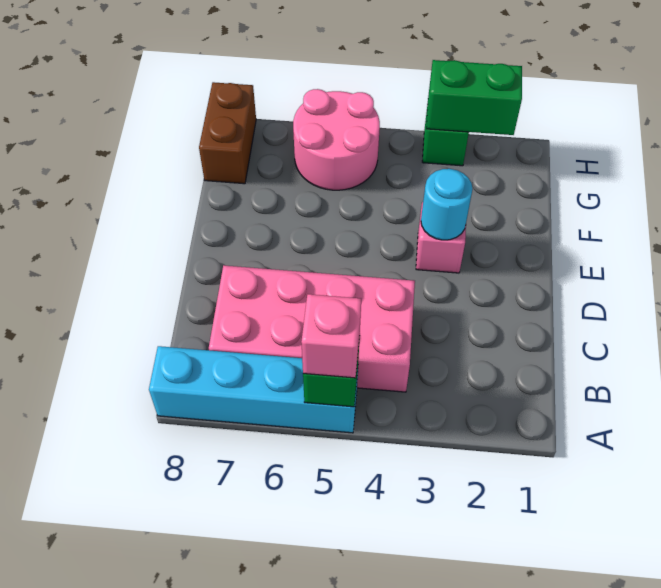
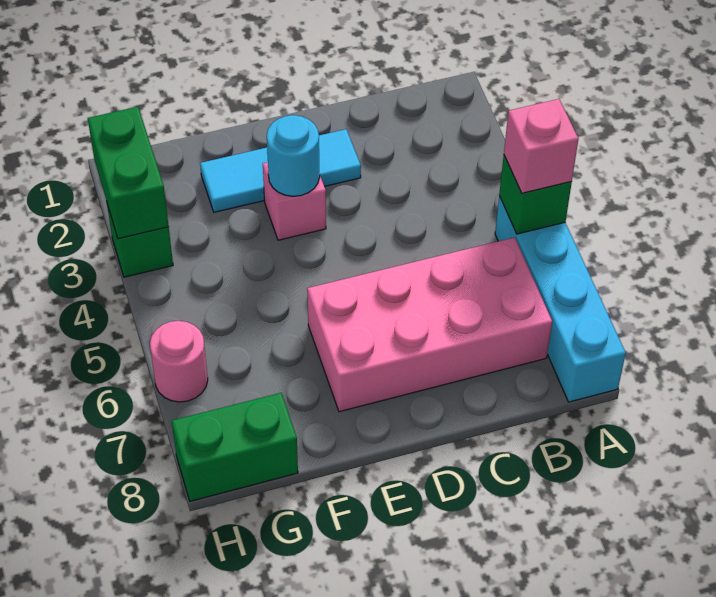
pink 2x4 brick [209,265,415,392] -> pink 2x4 brick turned to [307,237,552,412]
none -> cyan 1x3 tile [200,129,361,212]
pink 2x2 round brick [293,89,380,190] -> pink 1x1 round brick [150,321,208,402]
brown 1x2 brick [199,82,256,184] -> green 1x2 brick [172,393,298,501]

